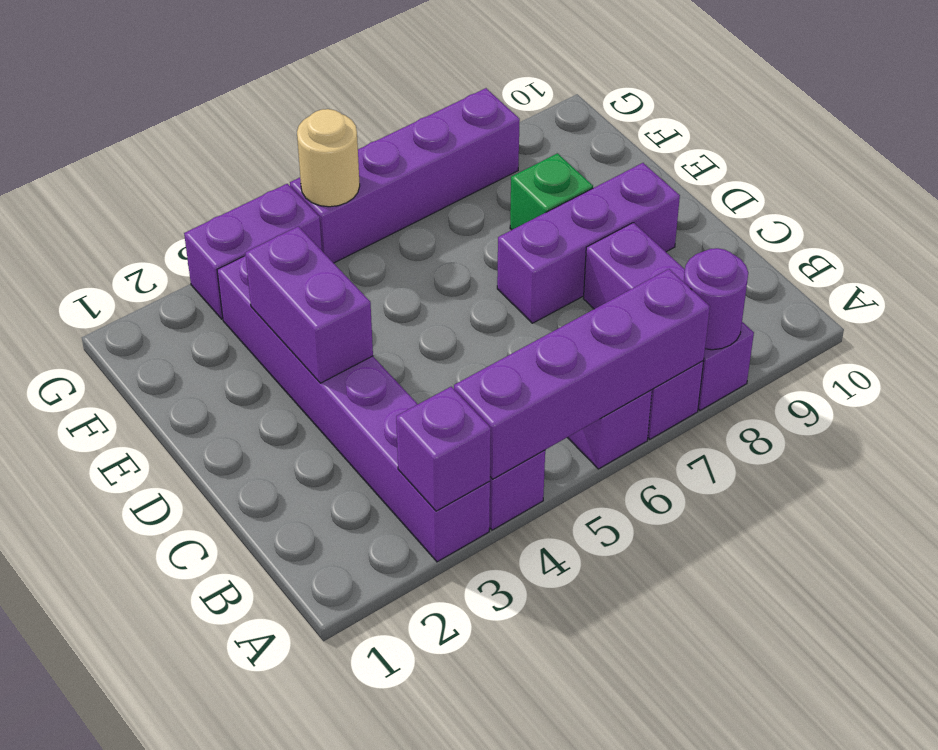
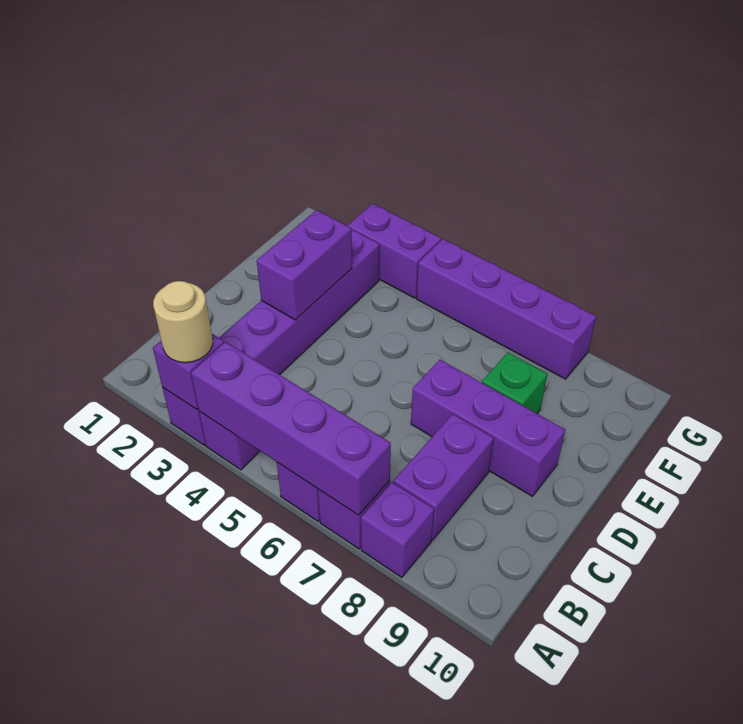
purple 1x1 round brick [684,248,748,350] -> none
tan 1x1 round brick [297,109,360,207] -> tan 1x1 round brick moved to [153,281,213,363]

